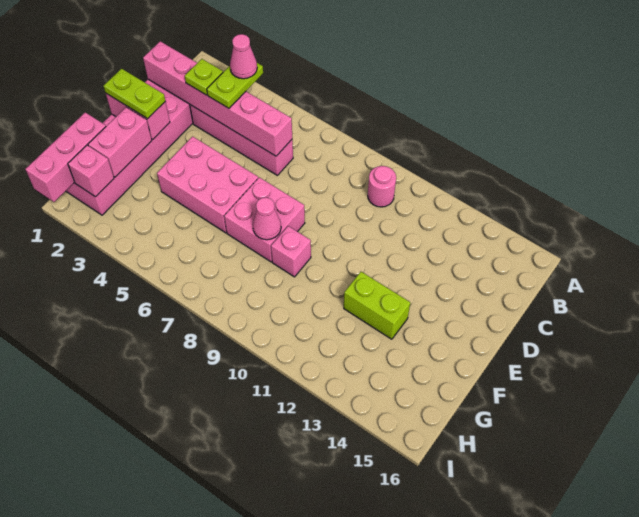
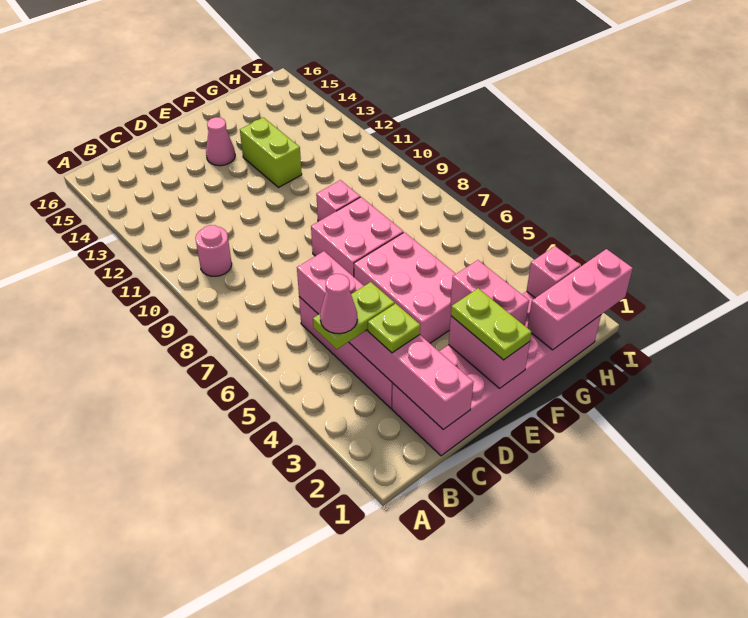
pink 1x2 brick [88,107,152,177] -> pink 1x2 brick turned to [450,260,529,326]
pink 1x1 cone [253,197,281,240] -> pink 1x1 cone moved to [206,117,235,166]

